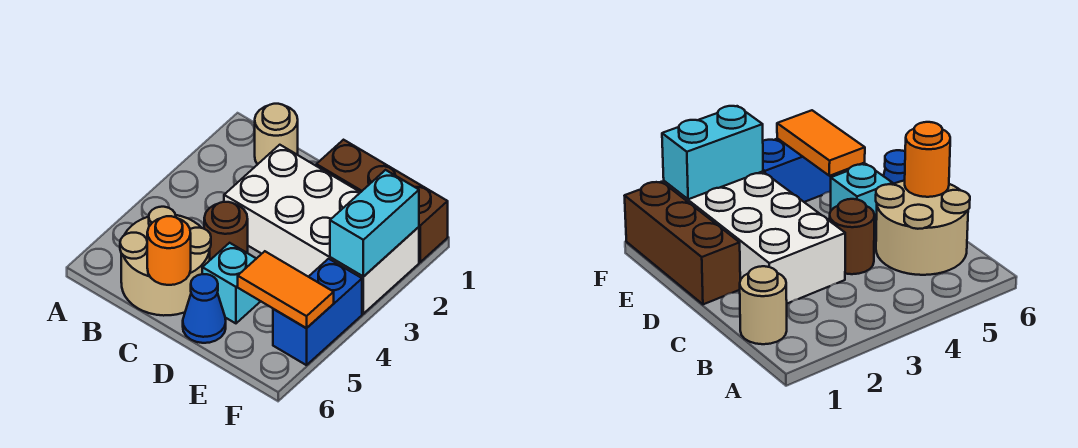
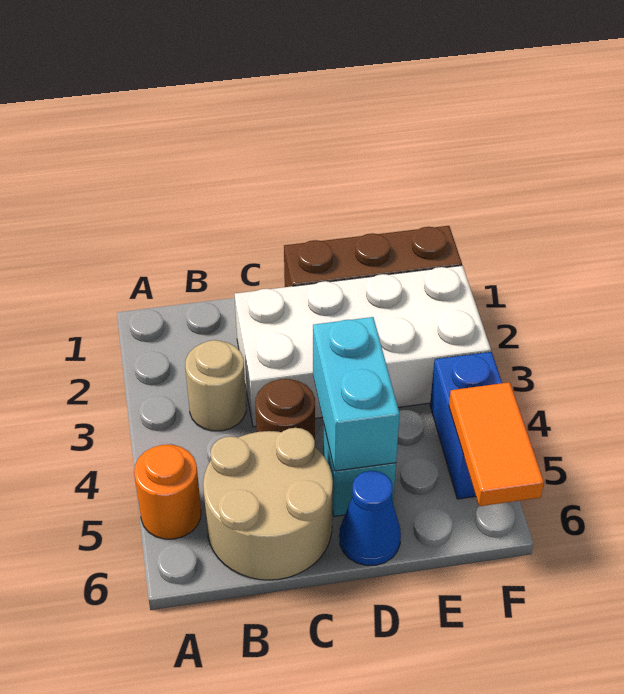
tan 1x1 round brick [255,104,298,164] -> tan 1x1 round brick moved to [185,340,246,431]
orange 1x1 round brick [147,216,191,285] -> orange 1x1 round brick moved to [134,445,201,539]
orange 1x2 tile [238,251,334,328] -> orange 1x2 tile turned to [449,382,544,506]
cyan 1x2 brick [330,170,419,277] -> cyan 1x2 brick moved to [313,317,400,471]

